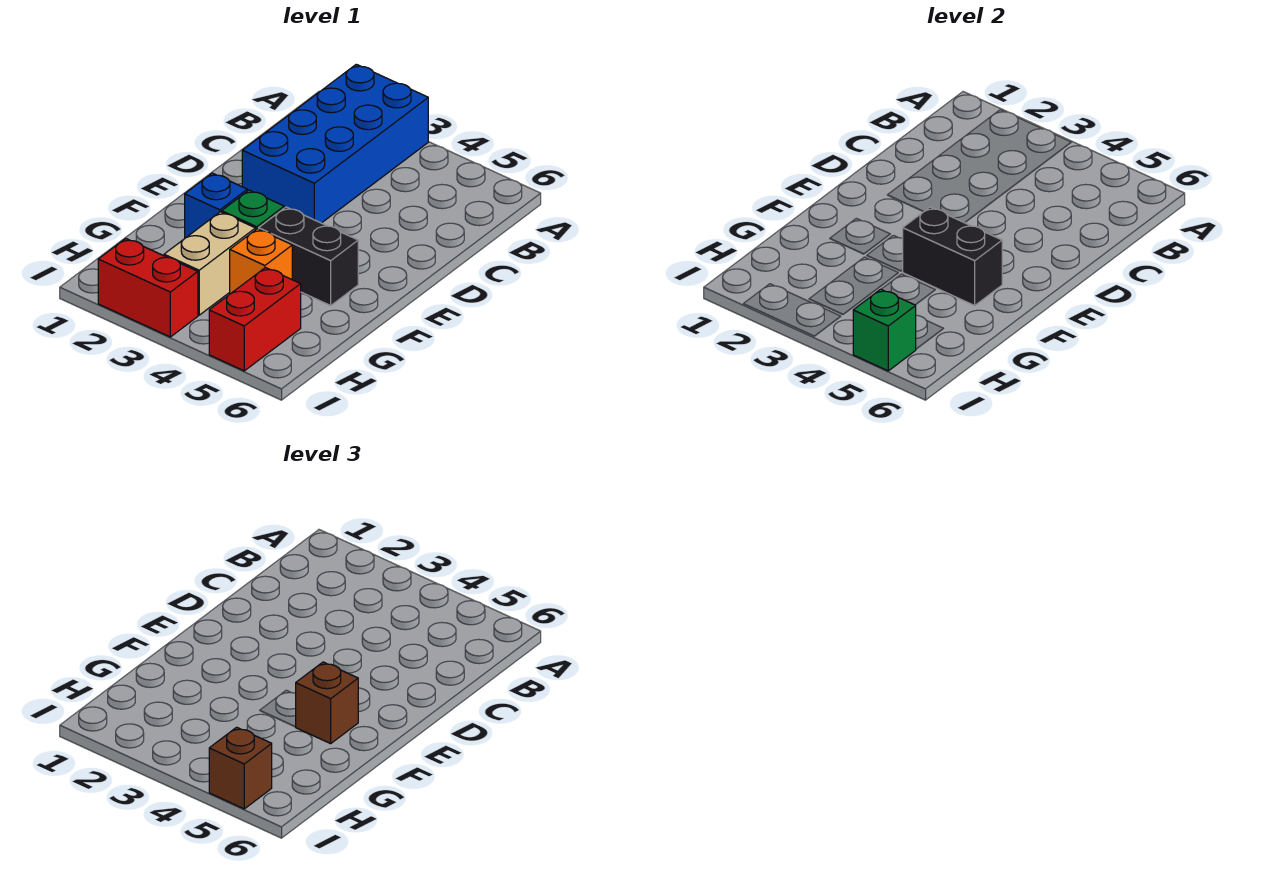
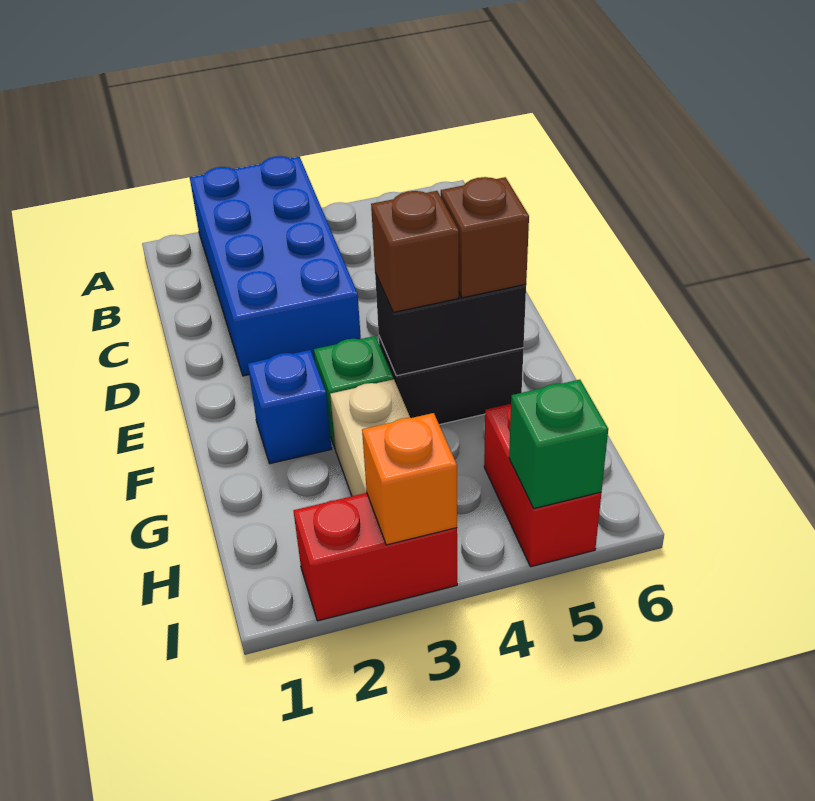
orange 1x1 brick [230,229,292,294] -> orange 1x1 brick moved to [362,413,457,545]
brown 1x1 brick [209,727,272,809] -> brown 1x1 brick moved to [371,191,459,312]

